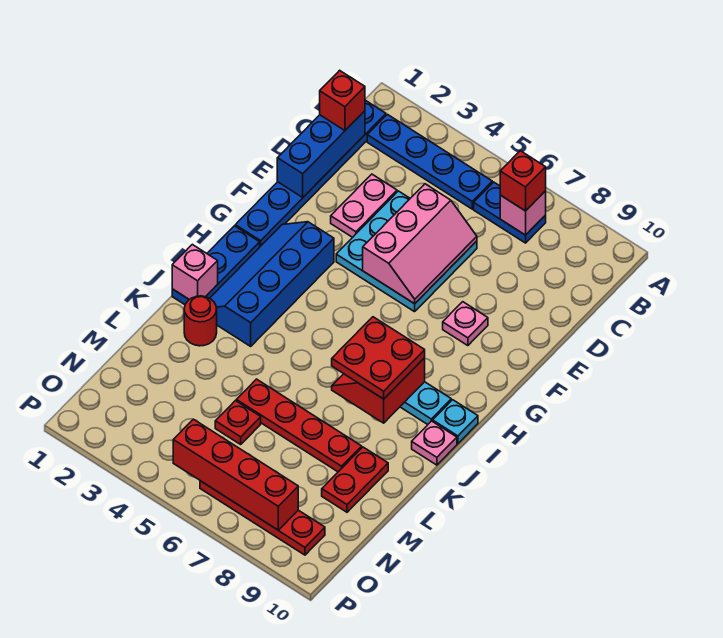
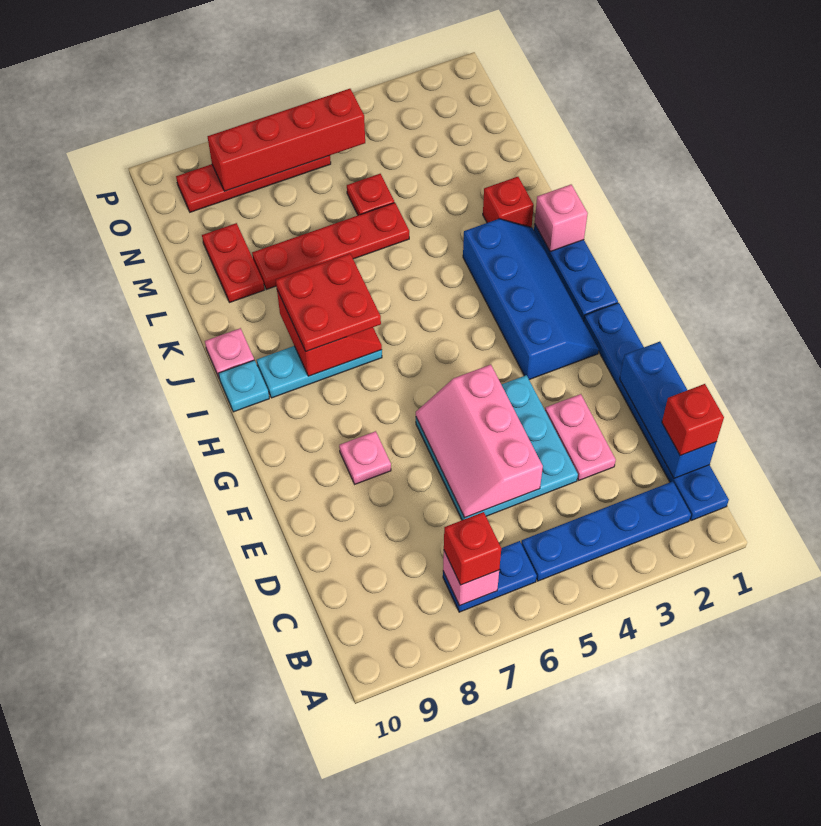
red 1x1 round brick [184,296,217,346] -> red 1x1 brick [483,177,534,227]

